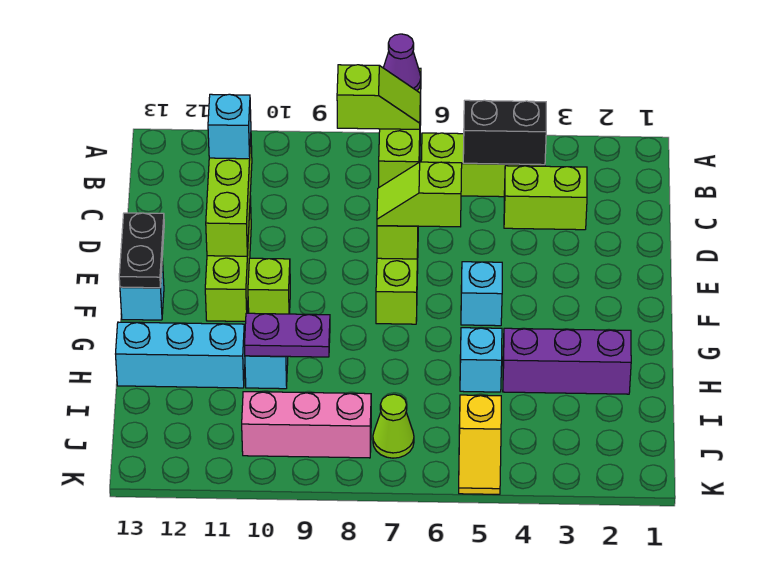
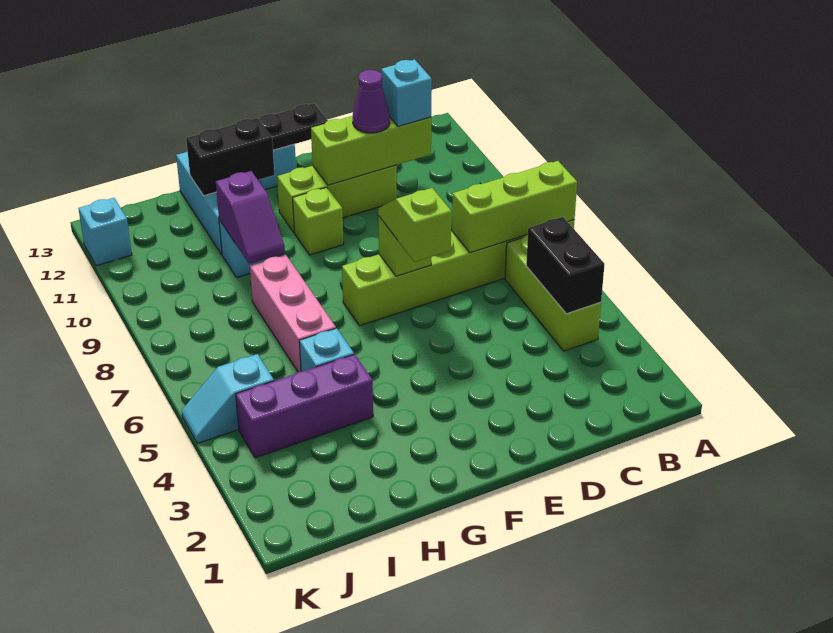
purple 1x1 cone [383,34,421,91] -> purple 1x1 cone moved to [353,70,390,133]
lime 1x2 slope [337,65,420,129] -> none
lime 1x2 brick [504,166,587,230] -> none
cyan 1x1 brick [461,262,502,326] -> cyan 1x1 brick moved to [79,198,132,266]
none -> black 1x2 brick [186,118,274,196]
purple 1x3 brick [503,328,631,394] -> purple 1x3 brick turned to [236,354,373,458]
purple 1x2 plate [244,313,330,357] -> purple 1x2 slope [216,171,285,264]
yellow 1x2 slope [459,395,501,494] -> cyan 1x2 slope [182,354,274,443]
lime 1x1 cone [373,394,414,458] -> none
pink 1x3 brick [242,392,371,458] -> pink 1x3 brick moved to [250,255,336,372]

